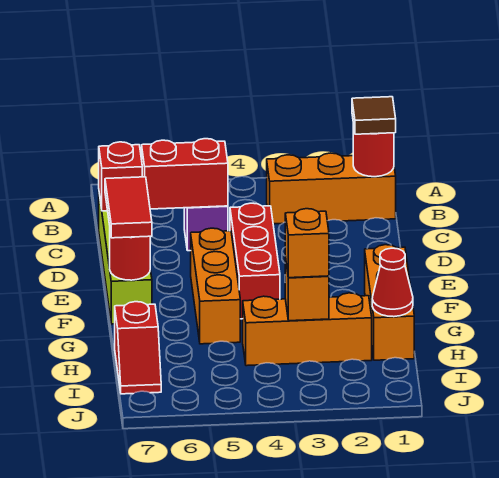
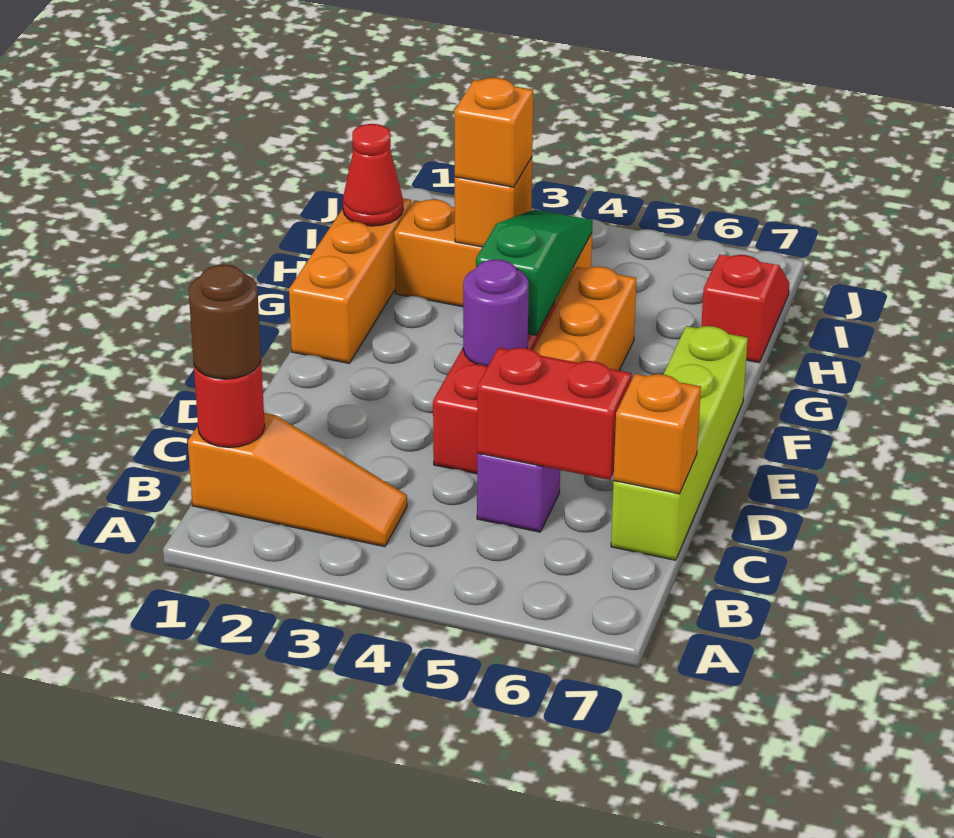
orange 1x3 brick [267,153,396,224] -> orange 1x3 slope [188,413,407,547]
brown 1x1 tile [352,97,396,134] -> brown 1x1 round brick [188,264,261,379]
red 1x1 brick [99,142,142,211] -> orange 1x1 brick [614,374,701,494]
none -> purple 1x1 round brick [463,259,529,367]
red 1x2 tile [105,177,152,238] -> none
none -> green 1x3 slope [476,210,593,335]
red 1x1 round brick [110,232,150,280] -> none

